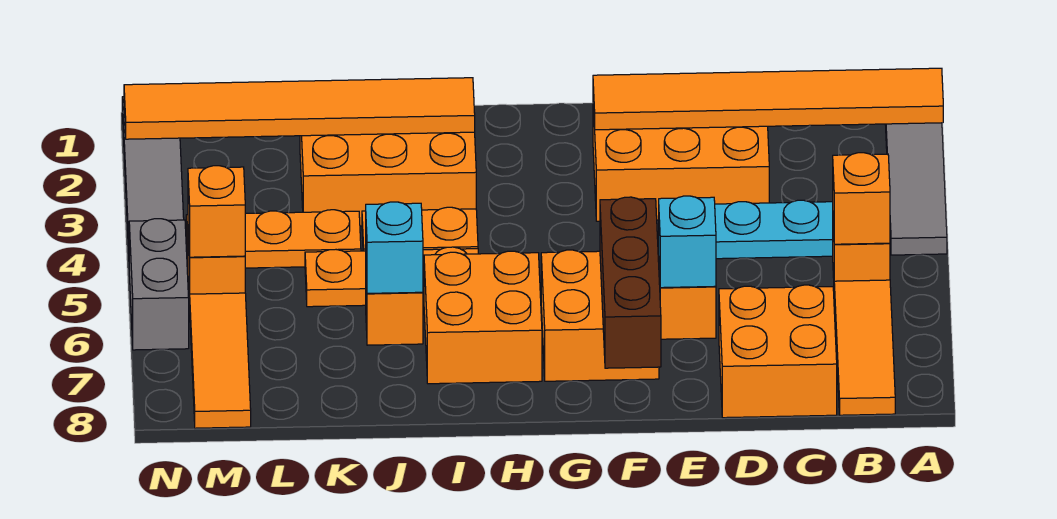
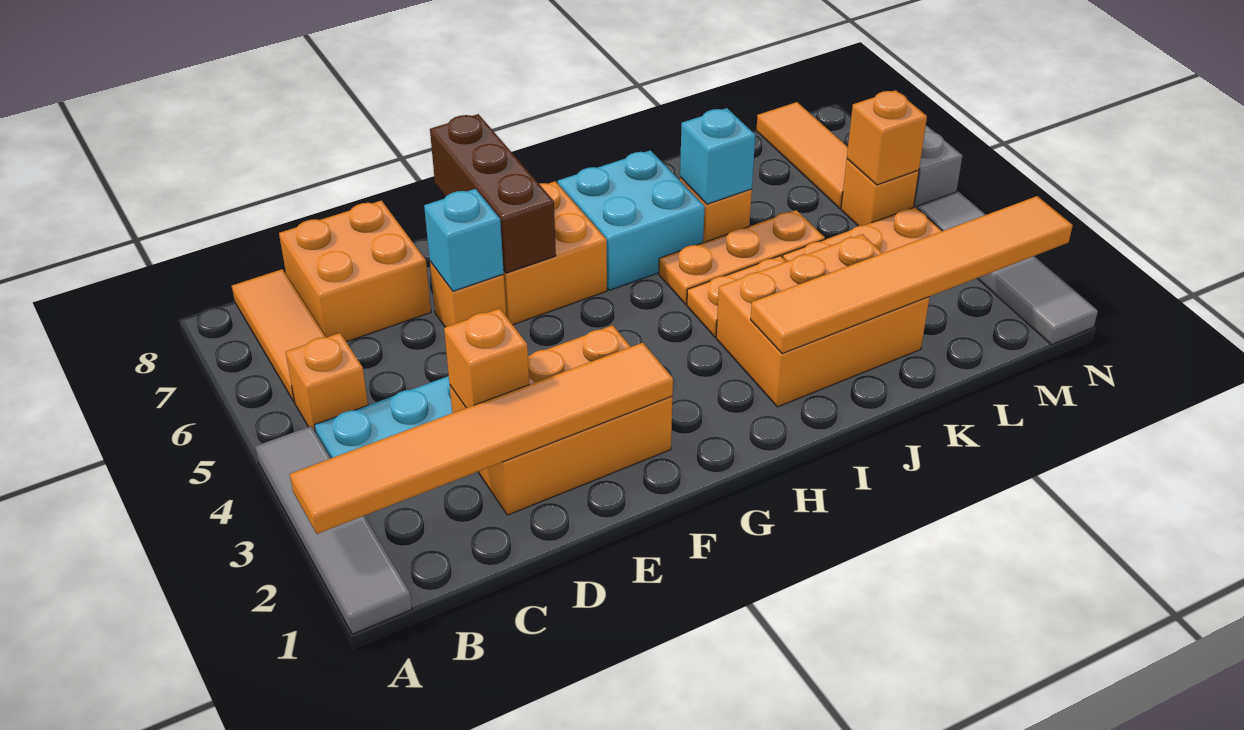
orange 1x1 brick [833,153,890,244] -> orange 1x1 brick moved to [444,308,529,408]
orange 2x2 brick [424,251,542,384] -> cyan 2x2 brick [558,150,705,290]

